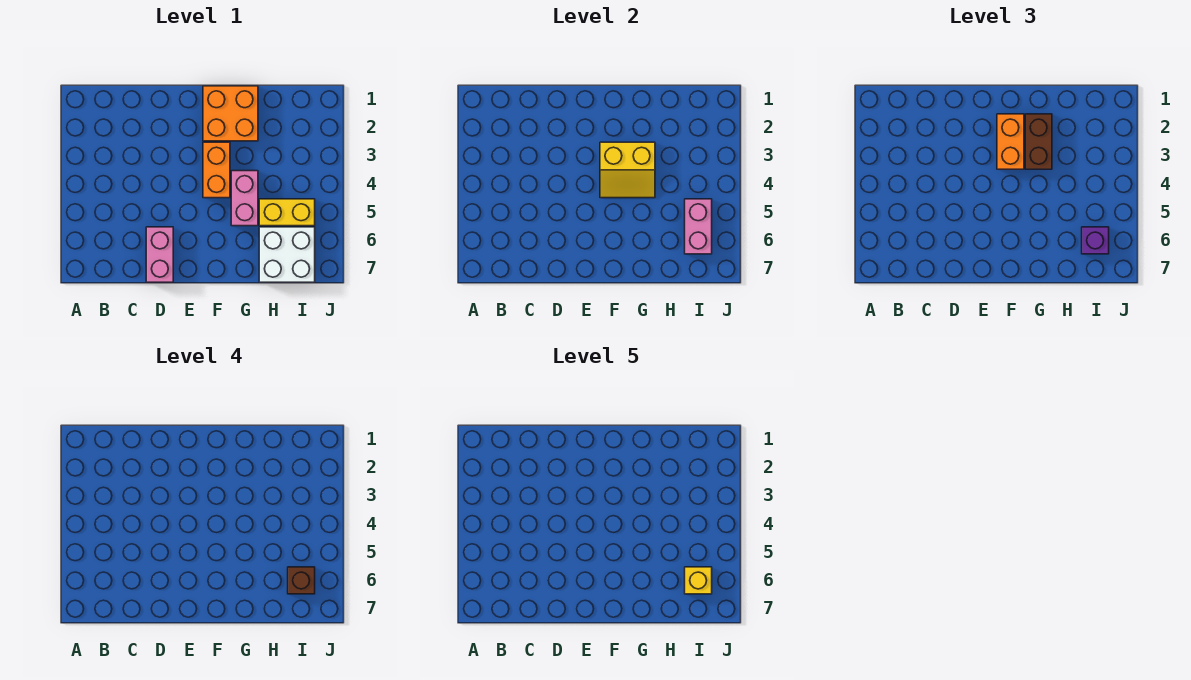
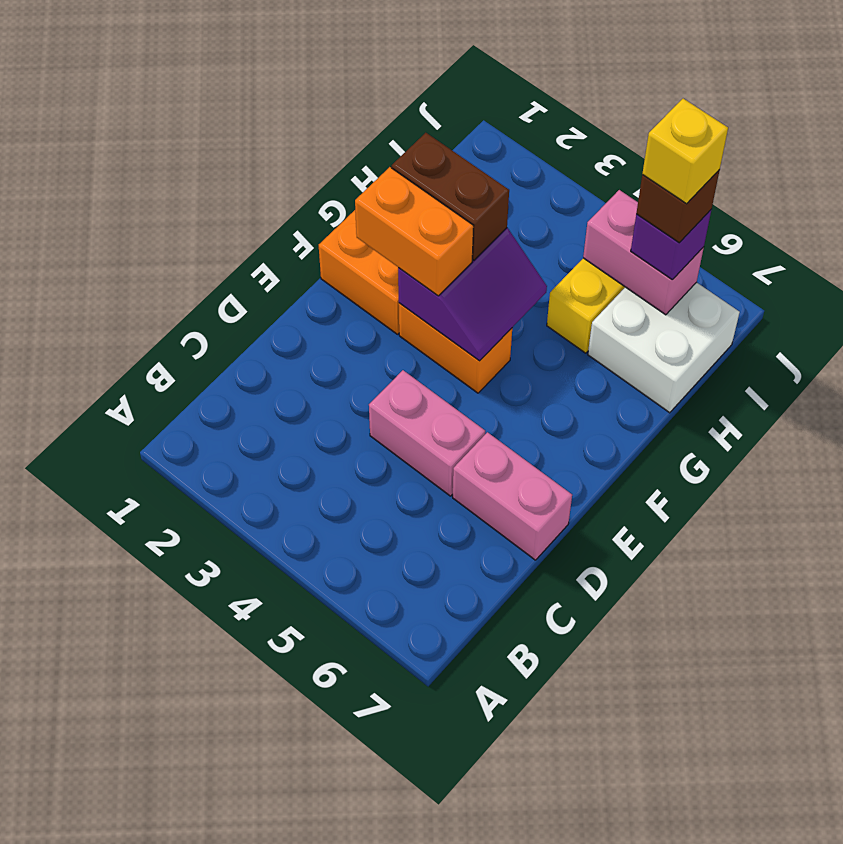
yellow 2x2 slope [600,142,655,198] -> purple 2x2 slope [398,228,547,361]
pink 1x2 brick [231,171,258,226] -> pink 1x2 brick moved to [369,370,485,496]

